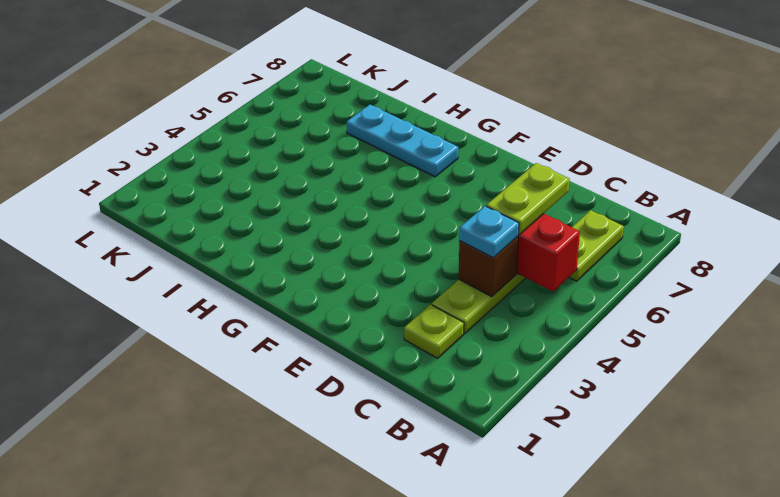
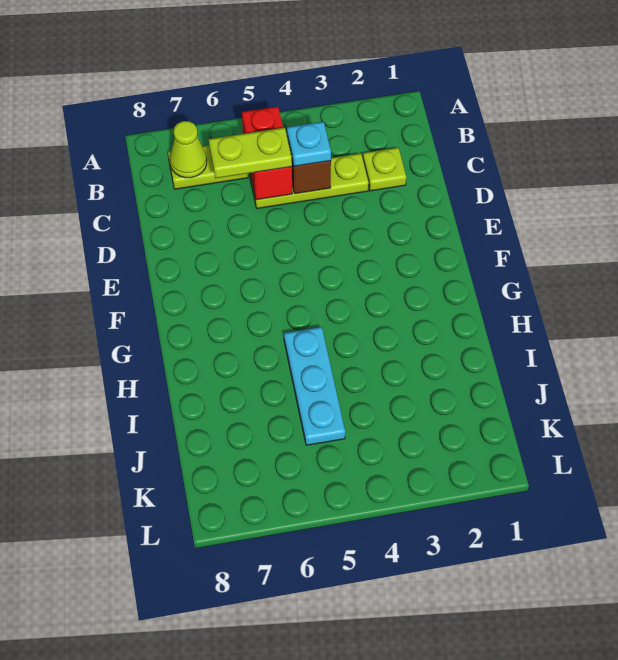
none -> lime 1x1 cone [170,121,207,178]
cyan 1x3 plate [347,105,458,177] -> cyan 1x3 plate moved to [284,327,345,445]

